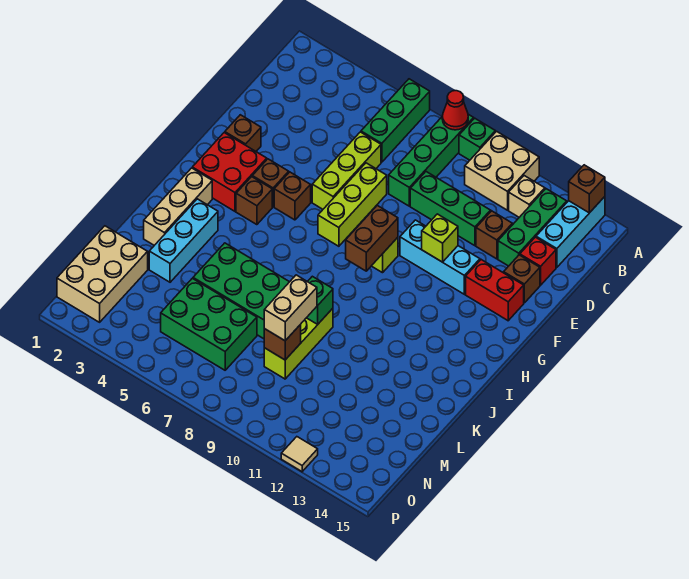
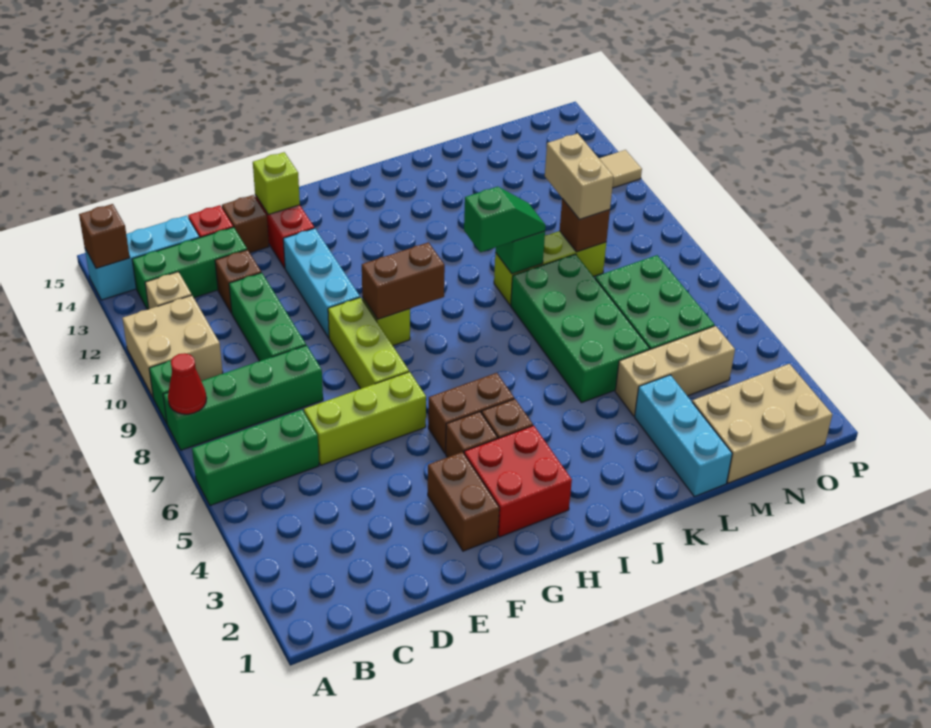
lime 1x3 brick [318,163,387,246] -> lime 1x3 brick turned to [328,298,409,389]
brown 1x1 brick [225,115,261,151] -> brown 1x2 brick [428,452,499,551]
lime 1x1 brick [422,214,458,262] -> lime 1x1 brick moved to [253,152,300,215]
brown 1x1 brick [274,172,311,220] -> brown 1x2 brick [428,373,514,453]
tan 1x3 brick [144,168,212,245] -> tan 1x3 brick moved to [615,326,735,416]
cyan 1x3 brick [149,199,218,282] -> cyan 1x3 brick turned to [635,375,732,497]
none -> green 1x2 slope [464,187,546,252]
tan 1x2 brick [264,275,317,341] -> tan 1x2 brick turned to [545,133,614,220]

